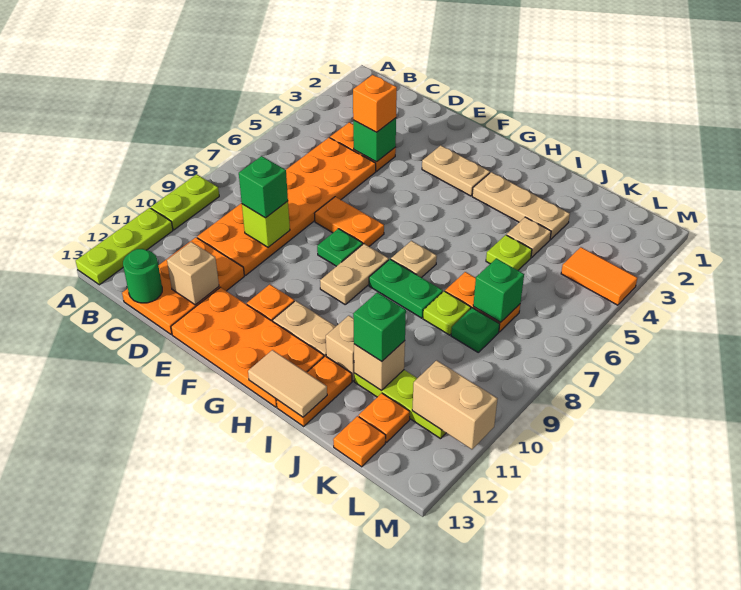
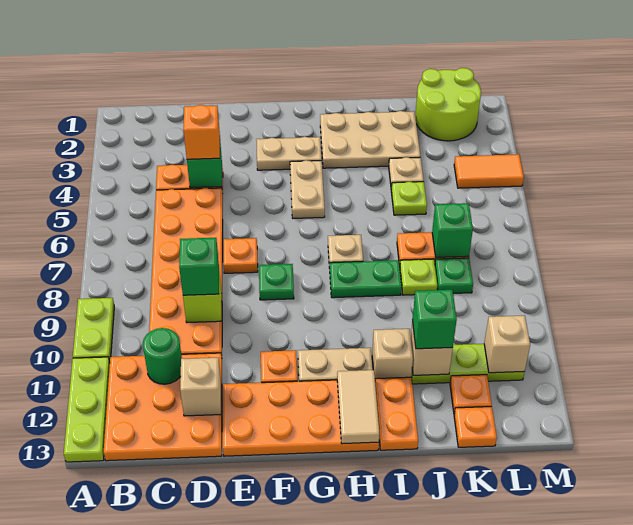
orange 2x3 plate [122,237,244,335] -> orange 3x3 plate [104,353,222,461]
green 1x1 round brick [123,249,162,303] -> green 1x1 round brick moved to [143,328,182,384]
orange 1x2 plate [314,197,384,246] -> orange 1x1 plate [223,238,258,273]
tan 1x2 plate [320,244,389,304] -> tan 1x2 plate moved to [290,160,325,218]
tan 1x3 plate [472,172,570,239] -> tan 2x3 plate [320,111,420,168]
tan 1x2 tile [248,350,327,417] -> tan 1x2 tile turned to [337,370,380,444]
none -> lime 2x2 round brick [415,68,481,141]
tan 1x2 brick [412,360,497,449] -> tan 1x1 brick [484,316,530,373]

